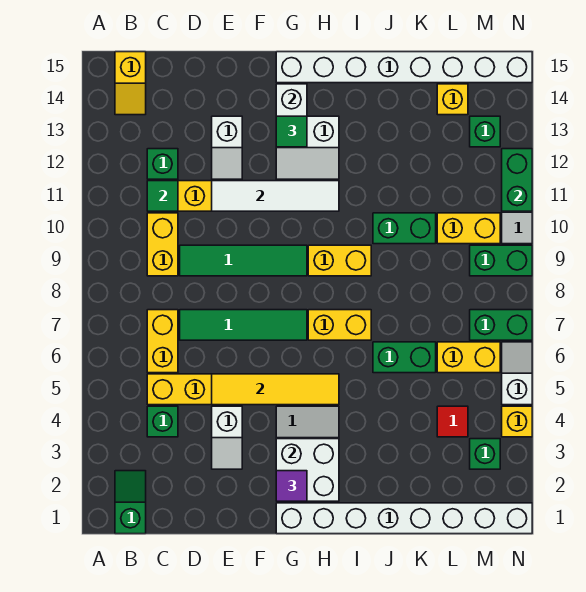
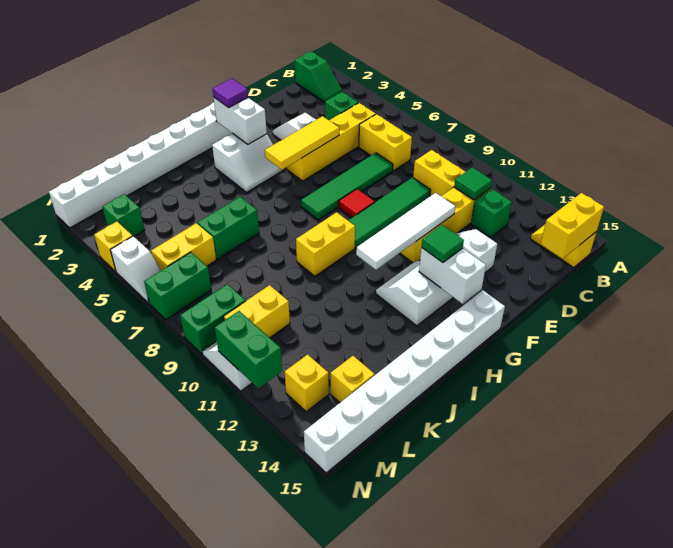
yellow 1x4 tile [212,374,339,405] -> yellow 1x3 tile [265,116,339,170]
white 2x2 brick [276,439,339,501] -> white 1x2 brick [214,97,267,144]
yellow 1x2 brick [308,310,371,340] -> yellow 1x2 brick moved to [541,193,604,259]
green 1x2 brick [373,213,436,244] -> none
red 1x1 tile [437,406,468,437] -> red 1x1 tile moved to [339,189,375,217]
green 1x1 brick [470,116,500,147] -> yellow 1x1 brick [285,355,329,412]

